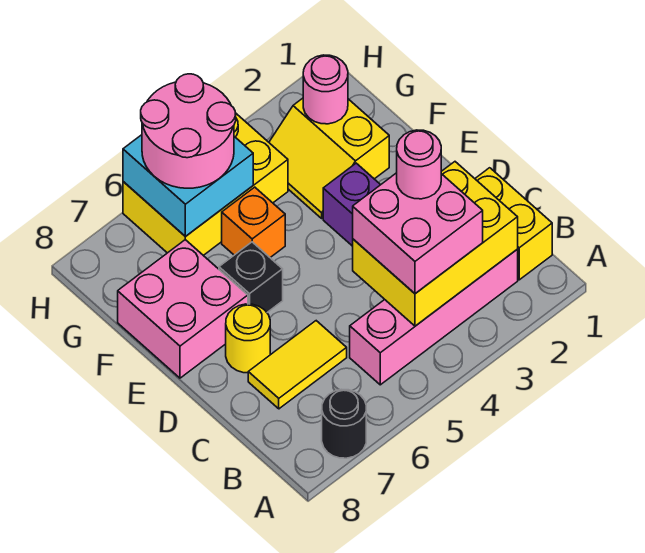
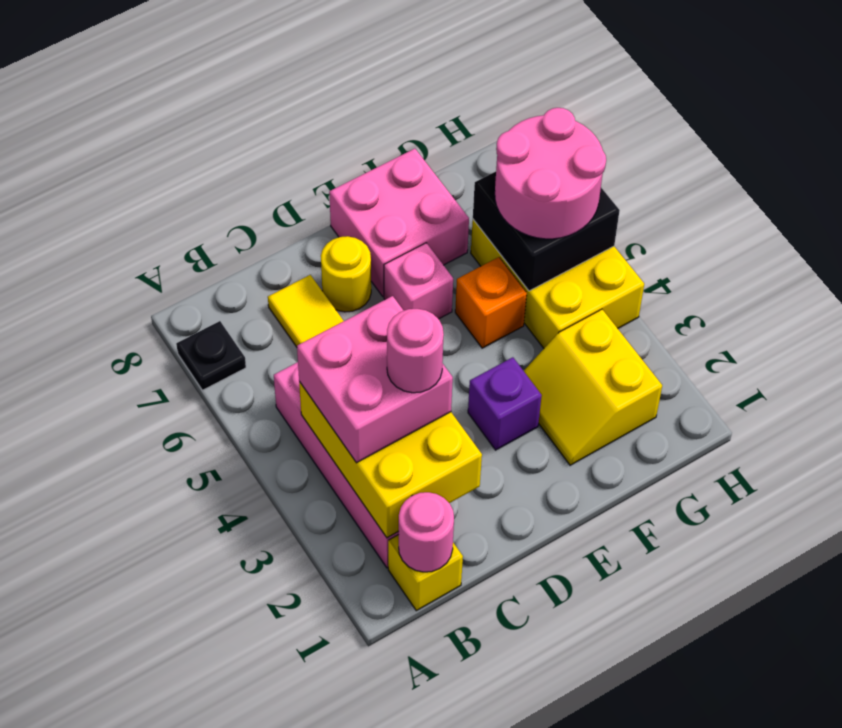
black 1x1 round brick [322,389,366,458] -> black 1x1 plate [176,321,246,390]
yellow 1x2 brick [475,168,552,280] -> yellow 1x1 brick [388,535,463,611]
black 1x1 brick [219,242,283,312] -> pink 1x1 brick [384,243,453,319]
yellow 2x2 slope [269,98,389,218] -> yellow 2x2 slope turned to [524,309,662,465]
pink 1x1 round brick [303,55,348,124] -> pink 1x1 round brick moved to [398,492,454,572]
cyan 2x2 brick [123,135,253,237] -> black 2x2 brick [473,172,620,291]

